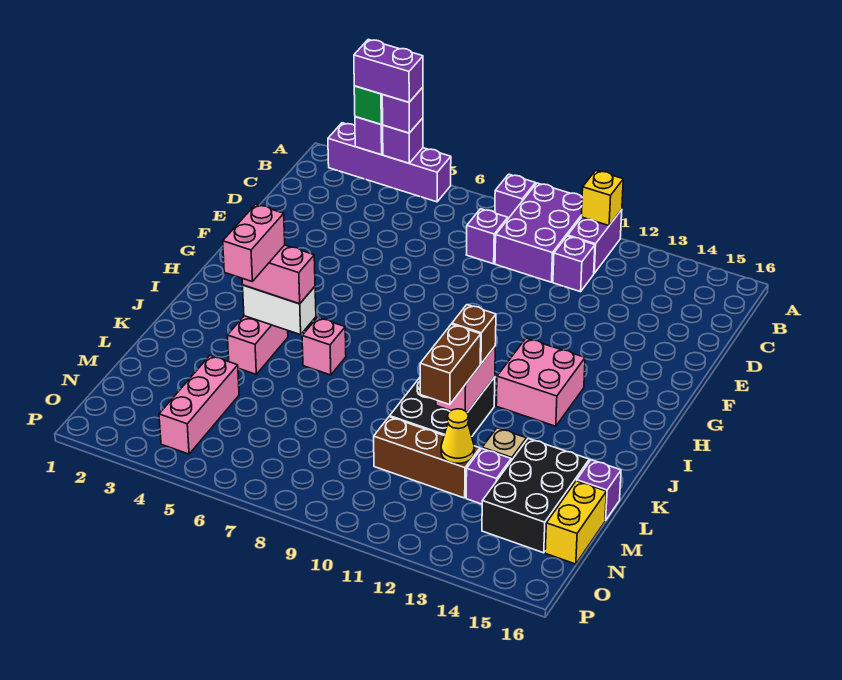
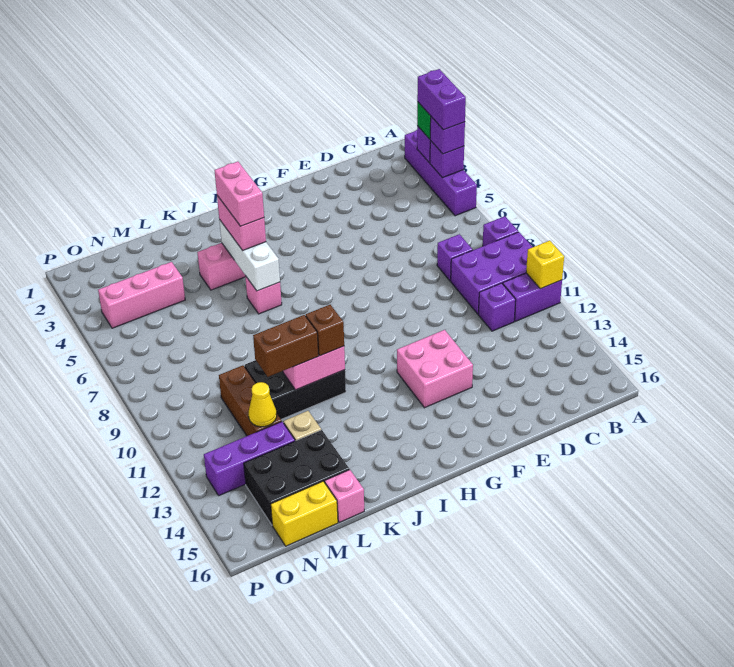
pink 2x2 brick [496,338,585,426] -> pink 2x2 brick moved to [397,330,473,408]
white 1x2 brick [243,285,316,335] -> white 1x3 brick [219,220,280,291]
pink 1x2 brick [223,204,285,281] -> pink 1x2 brick turned to [214,162,264,226]
purple 1x1 brick [577,460,621,521] -> pink 1x1 brick [325,470,364,522]
purple 1x1 brick [466,449,511,504] -> purple 1x3 brick [204,422,295,496]

